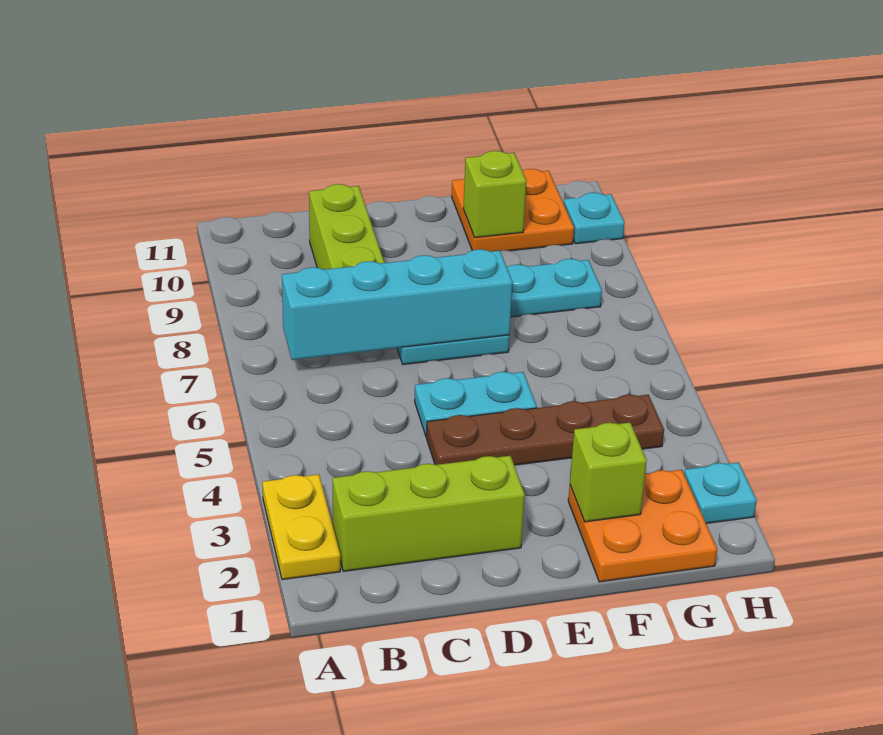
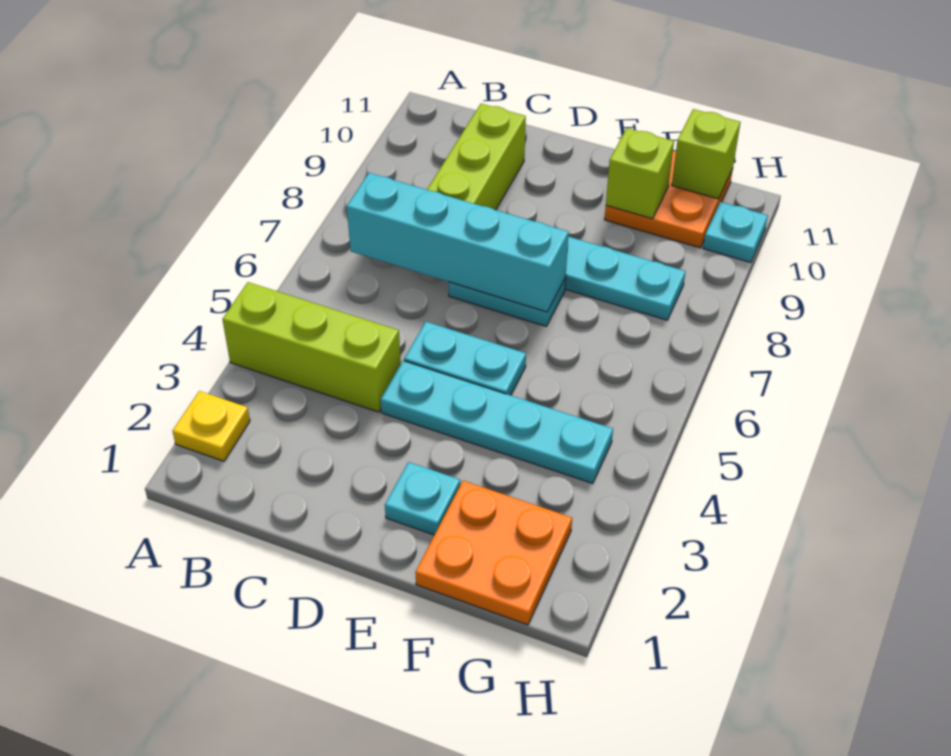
yellow 1x2 plate [262,474,340,580] -> yellow 1x1 plate [173,391,250,461]
lime 1x3 brick [333,456,525,571] -> lime 1x3 brick moved to [222,282,401,412]
brown 1x4 plate [426,395,664,465] -> cyan 1x4 plate [381,361,613,483]
lime 1x1 brick [570,423,647,522] -> lime 1x1 brick moved to [672,109,740,199]
cyan 1x1 plate [684,462,757,523] -> cyan 1x1 plate moved to [385,462,460,535]

